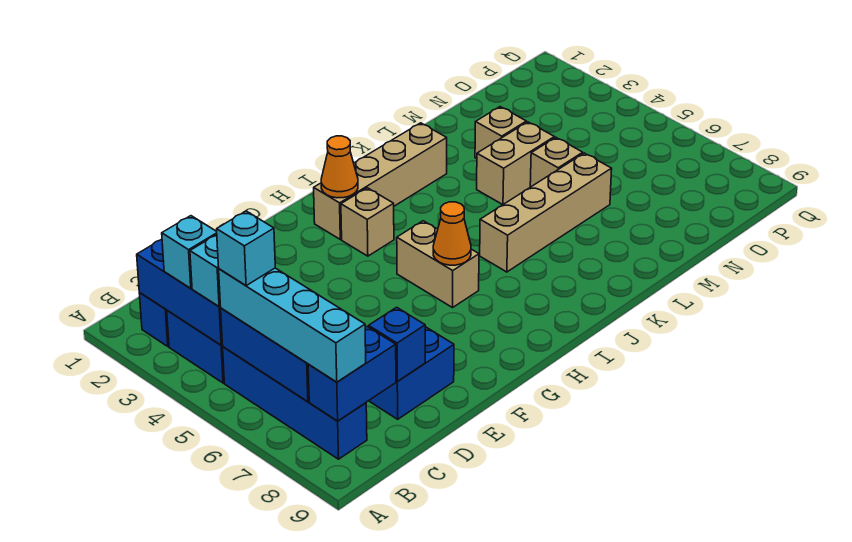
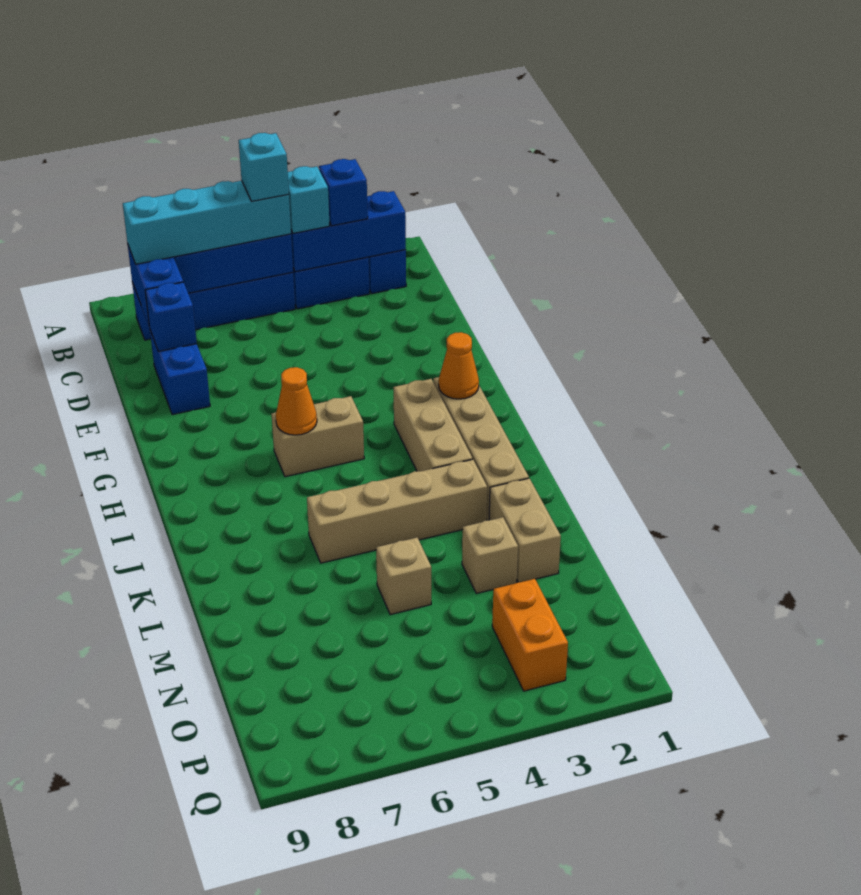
cyan 1x1 brick [162,216,217,288] -> blue 1x1 brick [319,159,368,226]
tan 1x1 brick [341,188,394,256] -> tan 1x3 brick [393,379,473,471]
tan 1x4 brick [480,153,612,272] -> tan 1x4 brick turned to [307,459,487,563]
tan 1x2 brick [477,122,554,205] -> tan 1x2 brick moved to [489,478,561,582]
none -> orange 1x2 brick [492,579,568,691]

